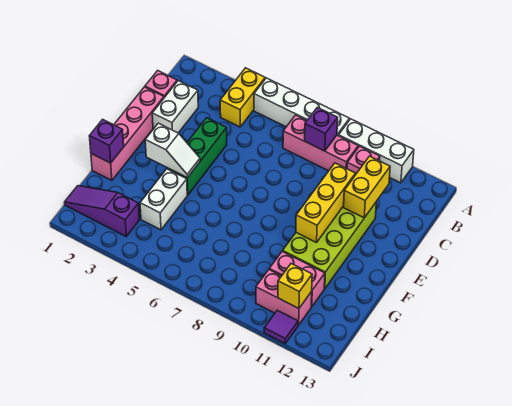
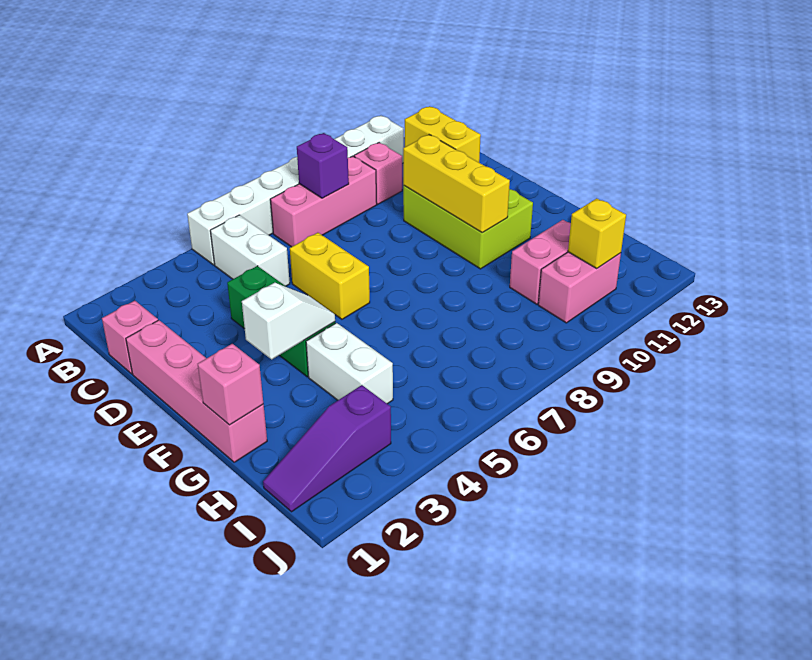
yellow 1x2 brick [220,68,265,127] -> yellow 1x2 brick moved to [290,233,370,319]
white 1x2 brick [152,81,198,133] -> white 1x2 brick moved to [210,215,290,286]
lime 2x4 brick [283,203,376,289] -> lime 2x3 brick [403,186,533,269]
purple 1x1 brick [89,119,124,163] -> pink 1x1 brick [198,344,263,425]
purple 1x1 tile [264,310,298,344] -> none

